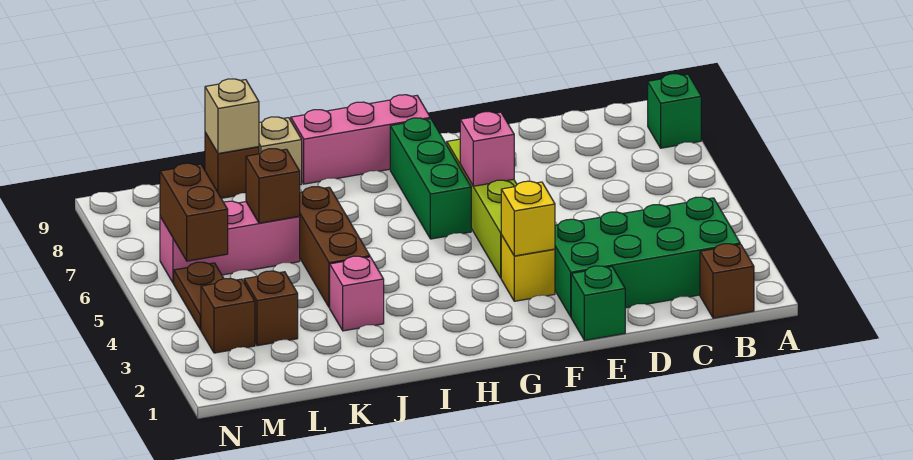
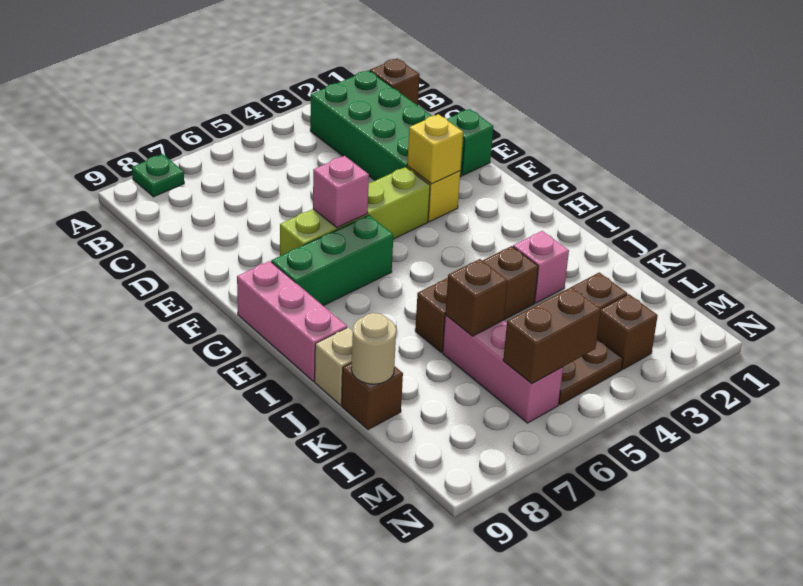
green 1x1 brick [648,74,701,148] -> green 1x1 plate [132,154,184,197]
tan 1x1 brick [205,79,259,154] -> tan 1x1 round brick [351,313,396,384]

